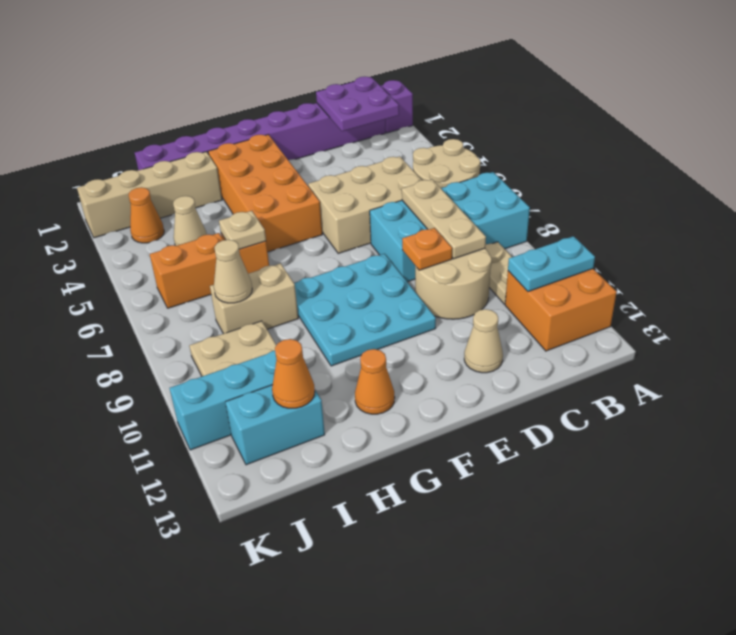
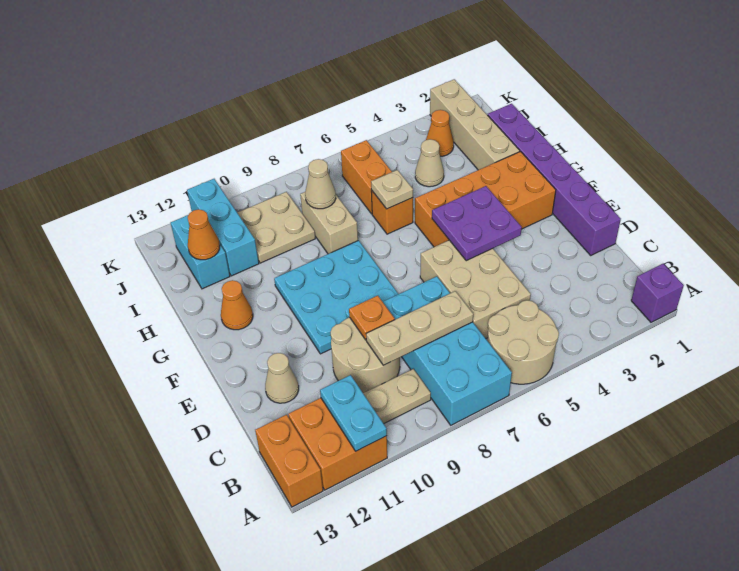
none -> orange 1x2 brick [255,415,323,507]
purple 1x8 brick [135,103,386,170] -> purple 1x6 brick [488,104,621,255]
purple 2x2 plate [316,77,399,131] -> purple 2x2 plate moved to [432,186,522,261]

